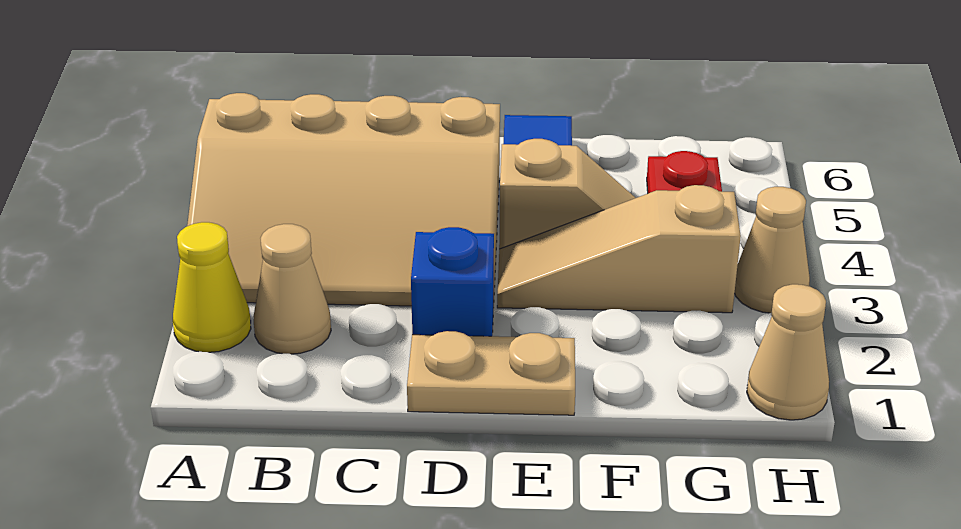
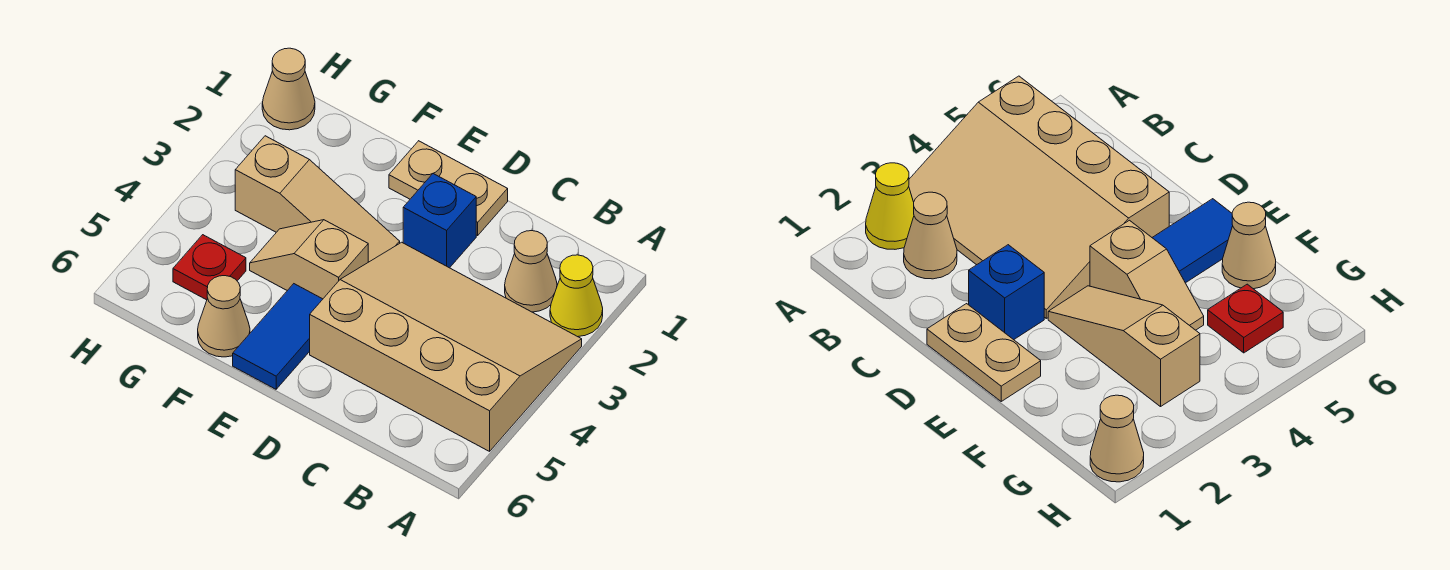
tan 1x1 cone [735,187,810,313] -> tan 1x1 cone moved to [198,276,250,357]

